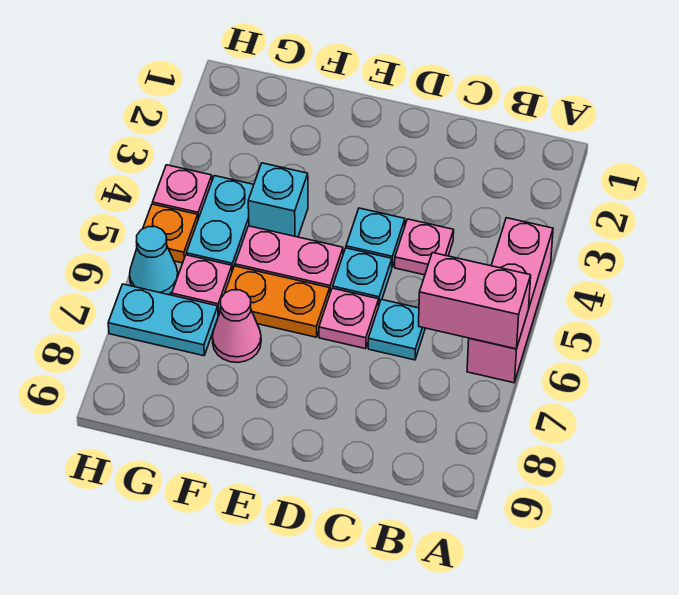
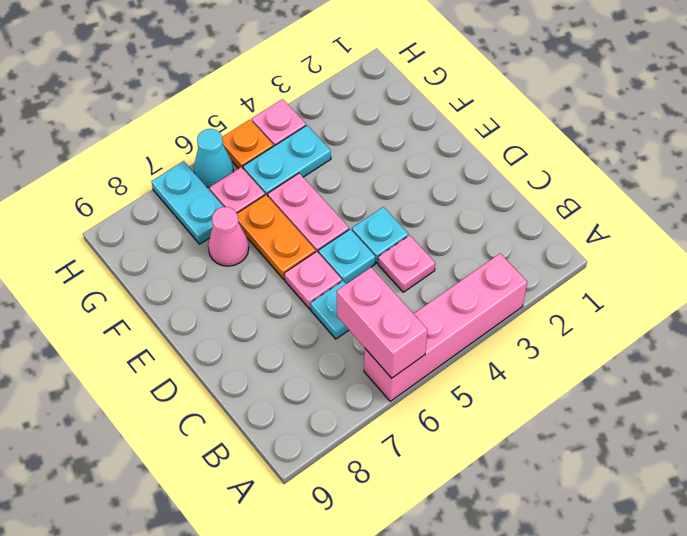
pink 1x3 brick [467,218,553,383] -> pink 1x4 brick [364,254,527,401]
cyan 1x1 brick [248,163,308,237] -> none

